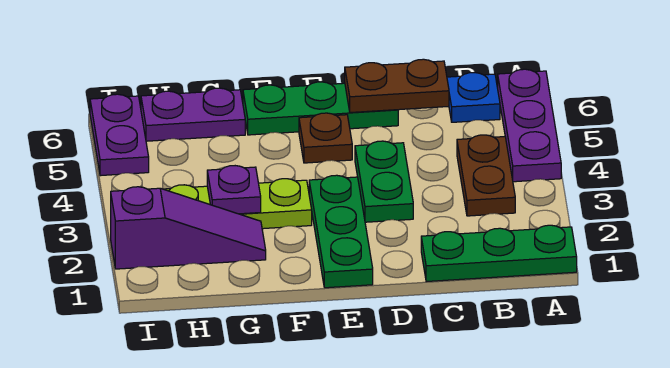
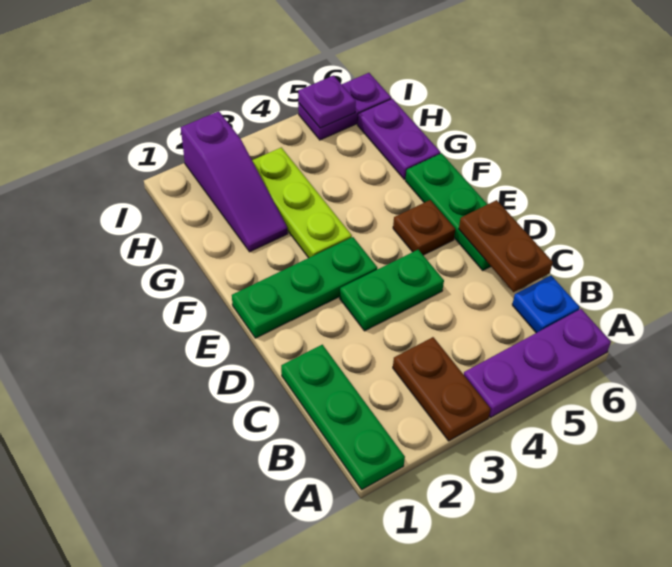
brown 1x2 plate [457,135,515,216] -> brown 1x2 plate turned to [393,337,491,441]
purple 1x1 plate [207,166,261,214] -> purple 1x1 plate moved to [298,76,356,128]

